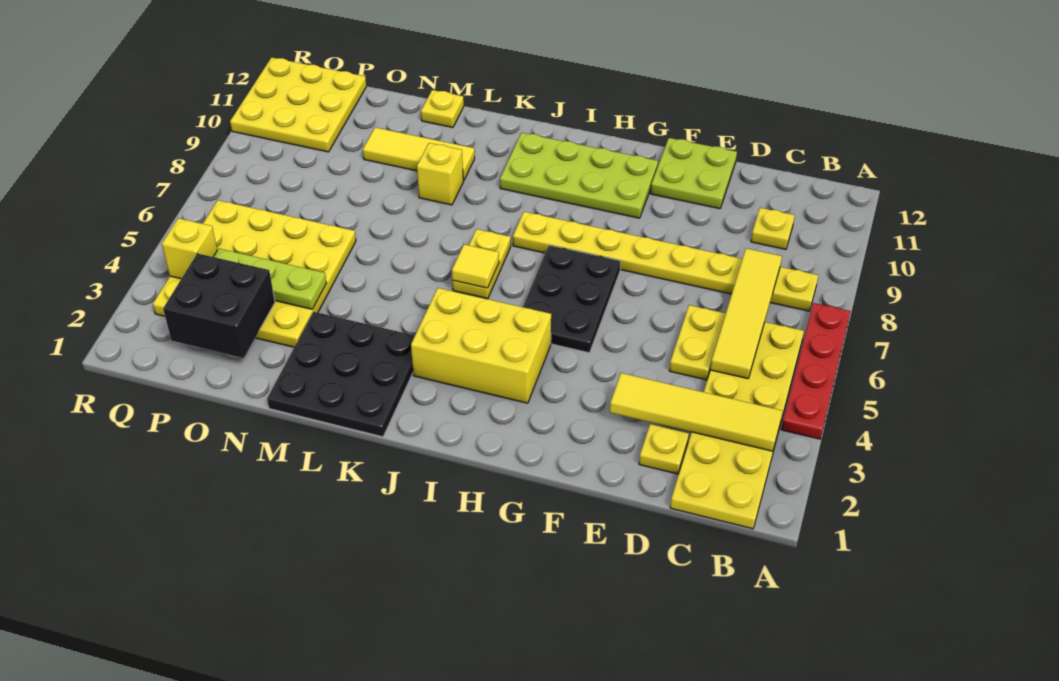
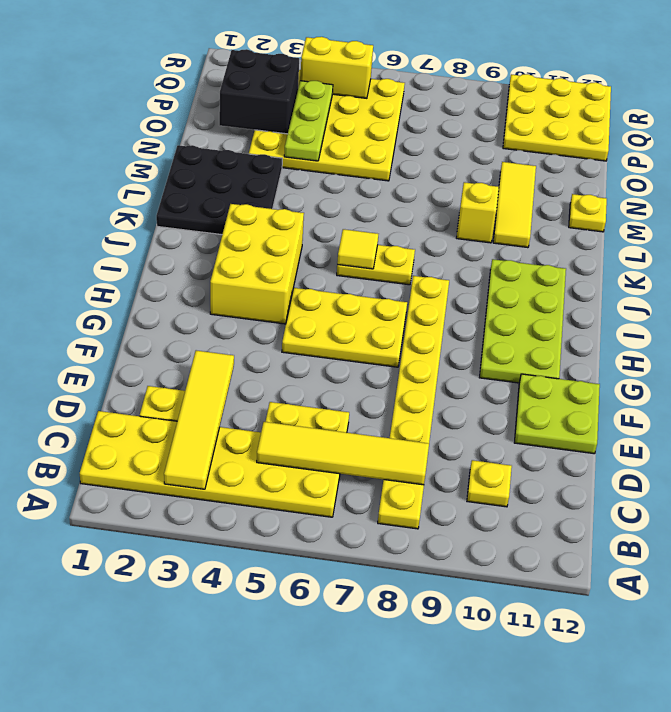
red 1x4 plate [781,303,851,439] -> none
black 2x3 plate [523,245,621,353] -> yellow 2x3 plate [282,288,407,367]
yellow 1x1 brick [162,218,217,279] -> yellow 1x2 brick [300,37,373,98]

